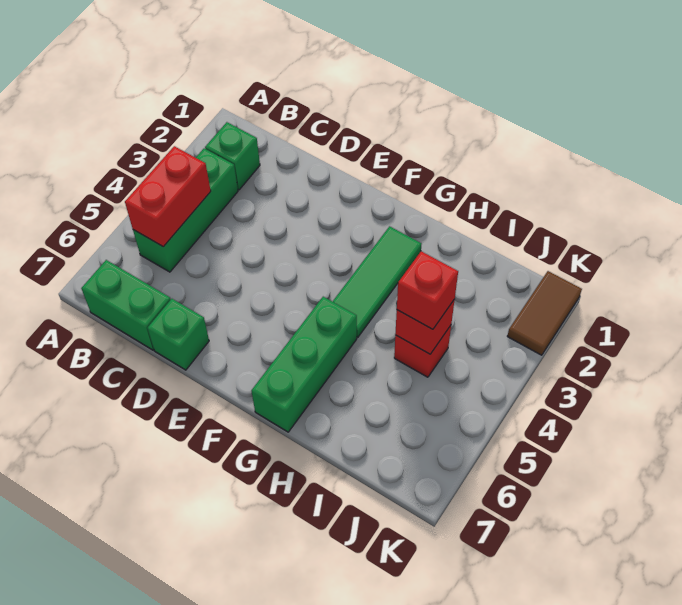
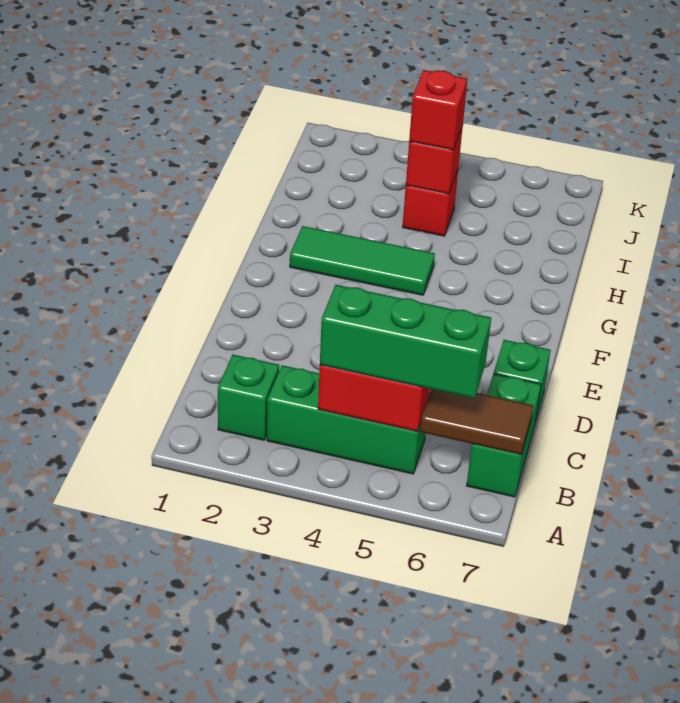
green 1x3 brick [252,297,357,432] -> green 1x3 brick moved to [320,285,491,398]
brown 1x2 tile [507,271,582,355] -> brown 1x2 tile moved to [420,389,533,455]

